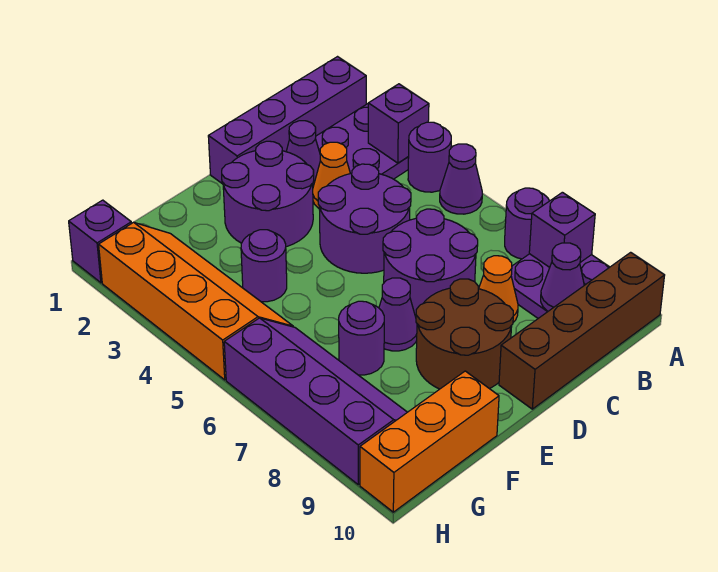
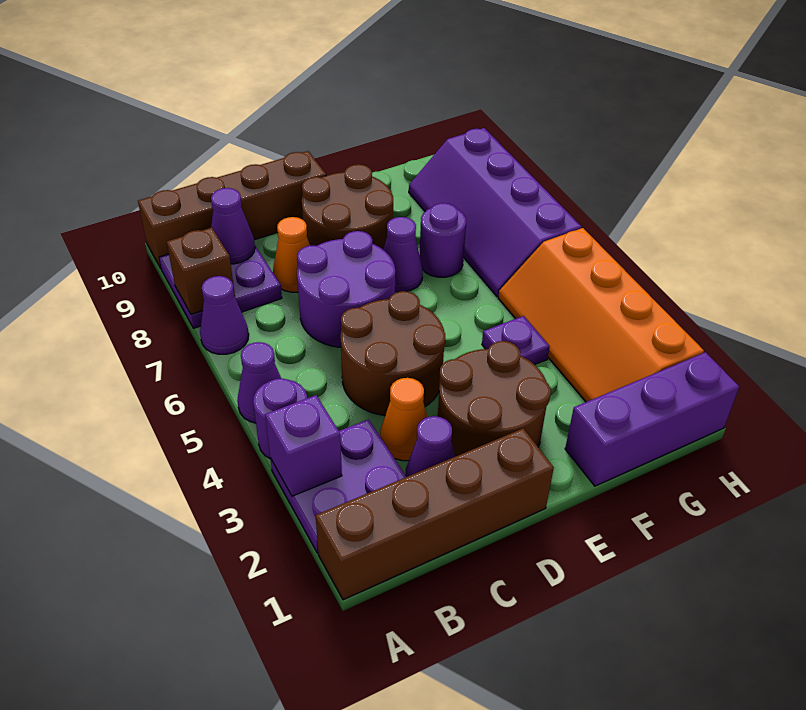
purple 1x4 brick [208,57,366,184] -> brown 1x4 brick [316,428,554,600]
purple 1x1 round brick [505,188,549,259] -> purple 1x1 cone [200,276,249,354]
purple 1x1 brick [529,192,595,267] -> brown 1x1 brick [167,228,235,314]
purple 2x2 round brick [318,164,411,273] -> brown 2x2 round brick [341,291,445,416]
purple 2x2 round brick [222,141,314,247] -> brown 2x2 round brick [438,341,551,457]
purple 1x1 round brick [241,230,287,302] -> purple 1x1 plate [482,316,550,365]
orange 1x3 brick [360,371,499,512] -> none
purple 1x1 brick [69,200,131,283] -> purple 1x3 brick [565,352,739,486]

